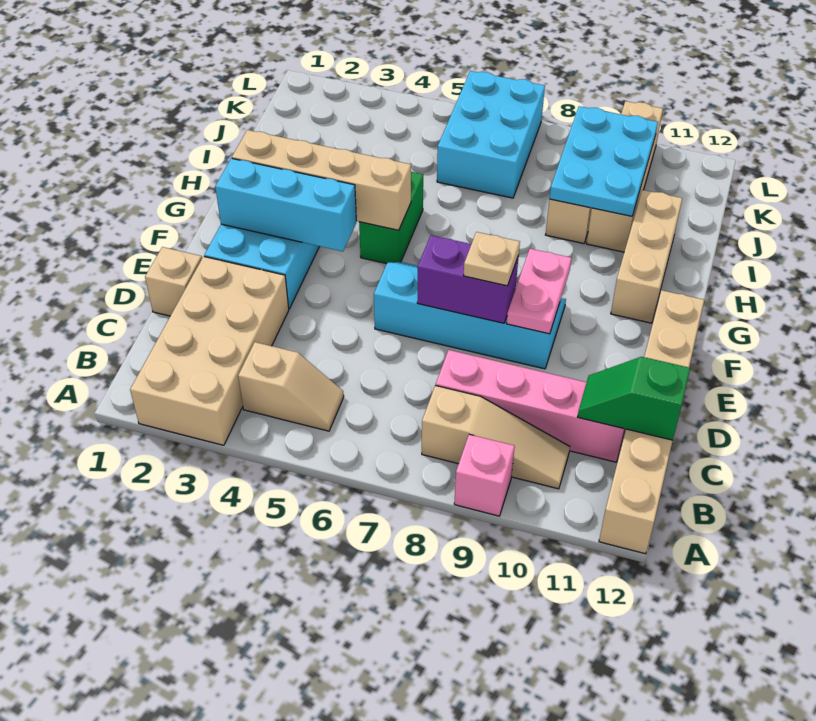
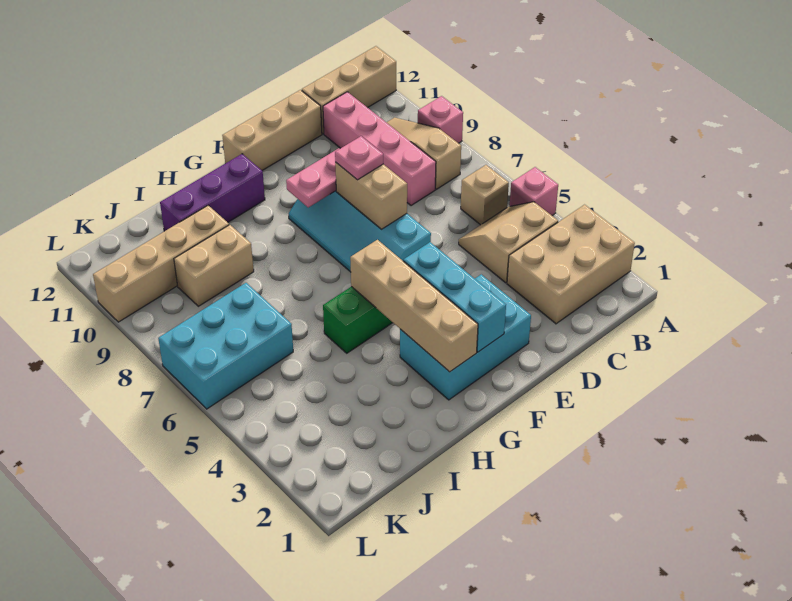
tan 2x4 brick [130,256,289,445] -> tan 2x3 brick [507,205,635,324]
none -> pink 1x1 brick [510,167,558,215]
tan 1x2 slope [238,342,344,431] -> tan 2x2 slope [459,202,558,283]
green 1x2 slope [578,357,690,440] -> none
tan 1x1 brick [145,247,202,316] -> tan 1x1 brick moved to [461,165,509,225]
purple 1x2 brick [417,235,519,323] -> tan 1x2 brick [335,162,407,229]
tan 1x1 plate [464,232,520,286] -> pink 1x1 plate [335,136,383,180]
tan 1x3 brick [611,190,682,323] -> purple 1x3 brick [160,154,265,231]
cyan 2x3 plate [550,106,658,216] -> none

